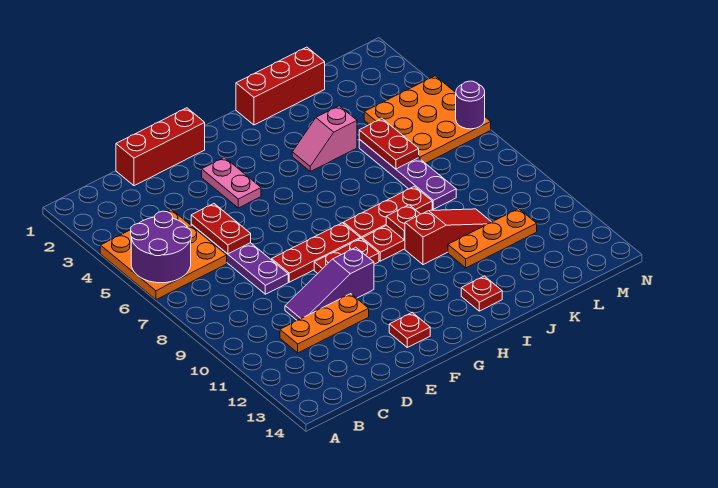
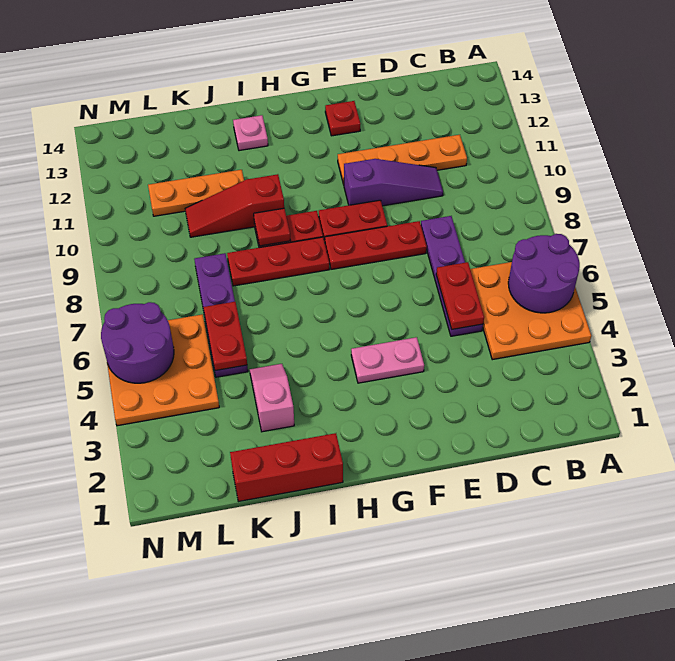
orange 1x3 plate [280,294,369,353] -> orange 1x4 plate [338,135,467,185]
red 1x3 brick [116,108,205,186] -> none
pink 1x2 plate [202,157,261,208] -> pink 1x2 plate turned to [351,337,424,383]
pink 1x2 slope [292,106,357,171] -> pink 1x2 slope turned to [250,364,294,432]
red 1x1 plate [461,276,502,311] -> pink 1x1 plate [233,115,268,151]
purple 1x1 round brick [456,81,485,129] -> purple 2x2 round brick [101,302,174,383]

